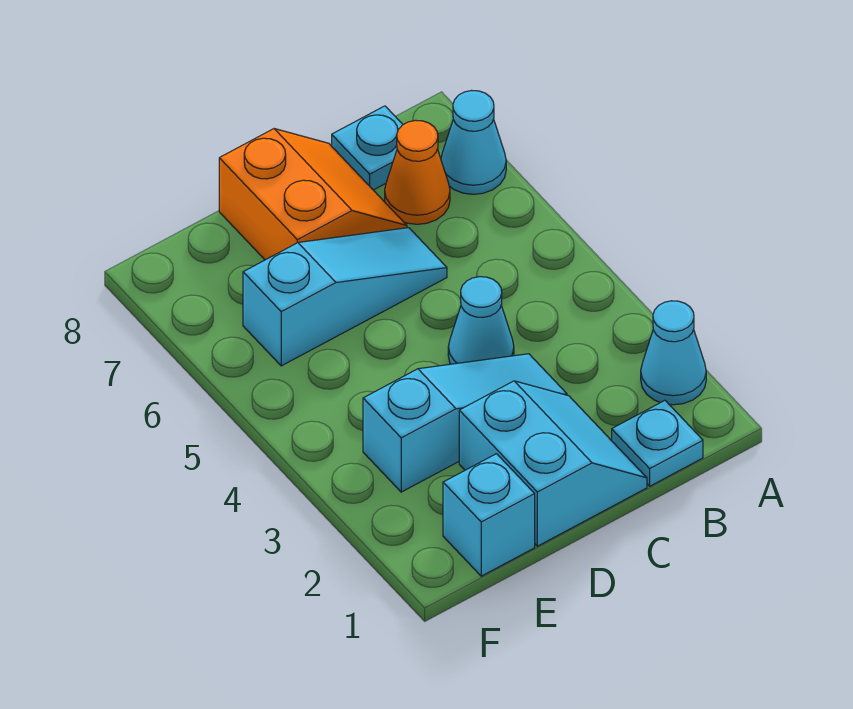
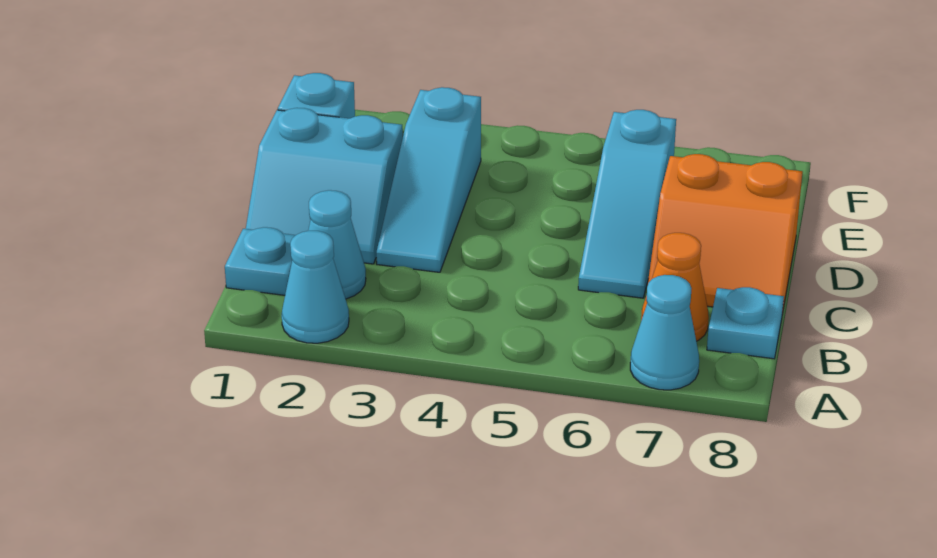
cyan 1x1 cone [448,277,514,364] -> cyan 1x1 cone moved to [308,190,366,299]

